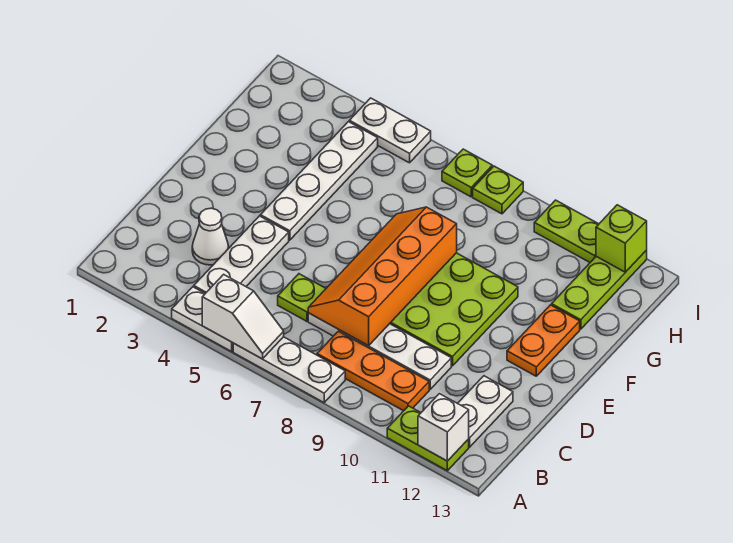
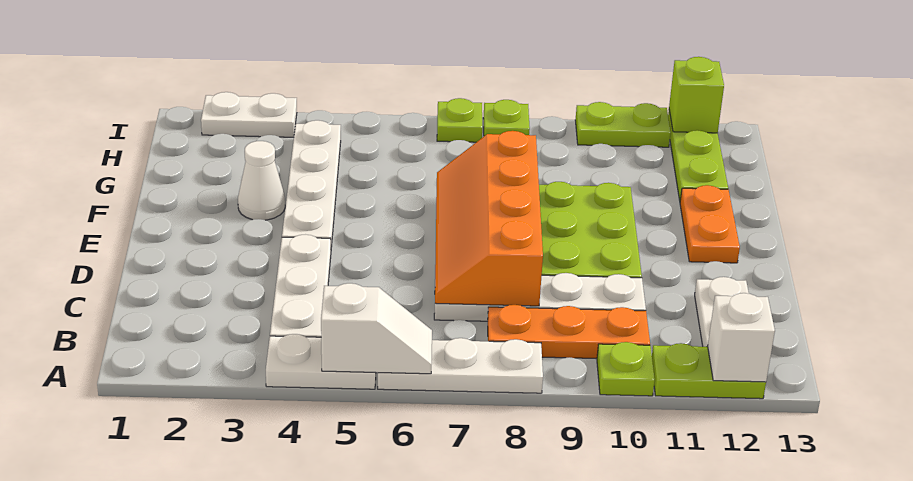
white 1x1 cone [192,208,229,265] -> white 1x1 cone moved to [238,141,285,220]
lime 1x1 plate [278,274,326,321] -> lime 1x1 plate moved to [597,342,655,396]
white 1x2 plate [349,98,431,163] -> white 1x2 plate moved to [201,92,297,137]

